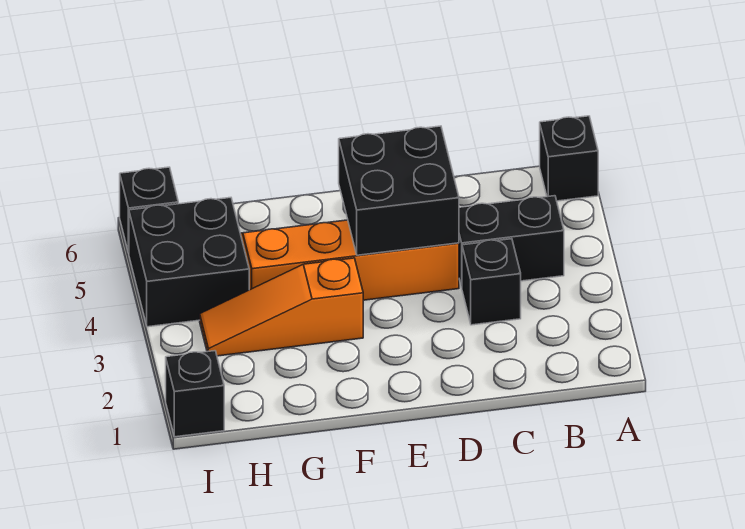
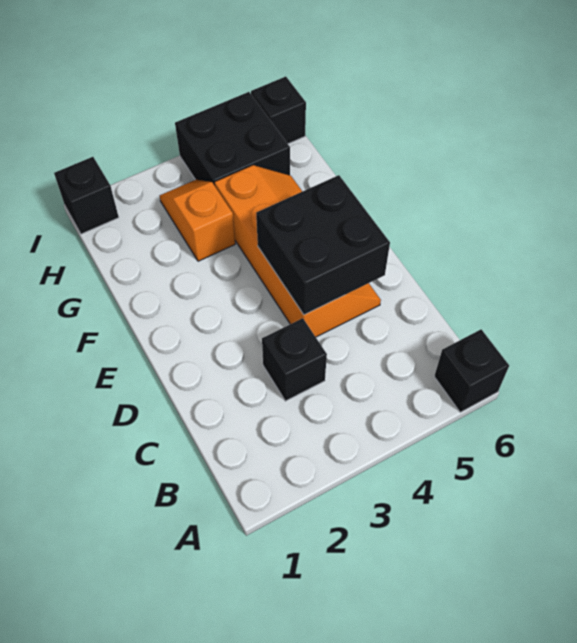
black 1x2 brick [459,196,564,287] -> none
orange 1x3 slope [200,258,363,356] -> orange 1x2 slope [160,180,235,261]

